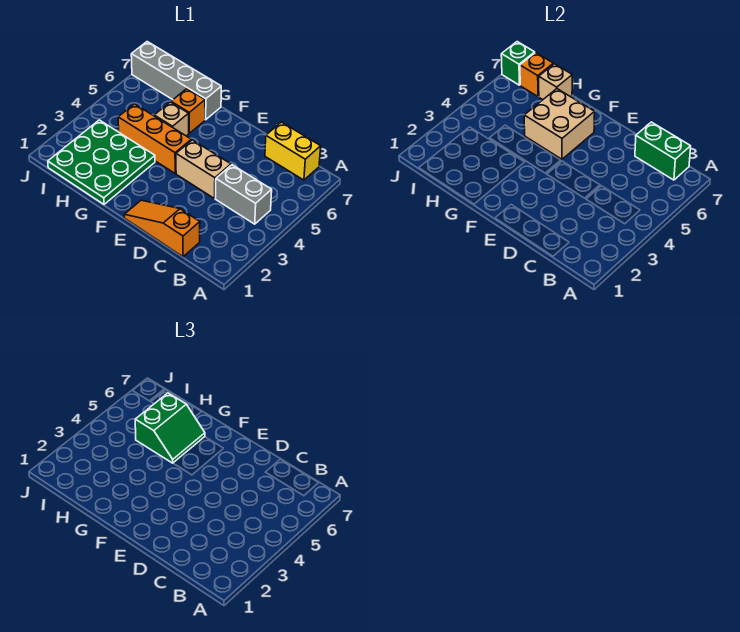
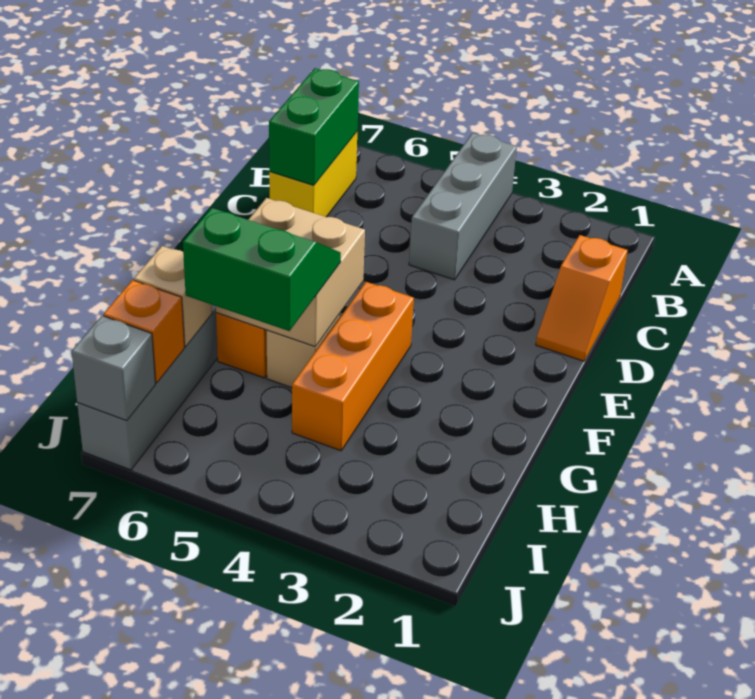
grey 1x2 brick [216,165,272,224] -> grey 1x3 brick [409,133,517,280]
orange 1x3 slope [124,200,200,257] -> orange 1x2 slope [536,235,628,361]
tan 1x2 brick [176,140,231,199] -> none
green 3x3 plate [48,120,155,204] -> none
green 1x1 brick [501,42,535,85] -> grey 1x1 brick [72,316,156,421]

